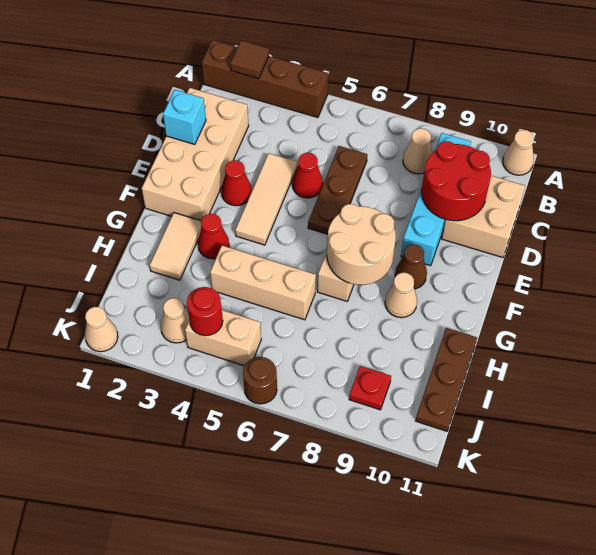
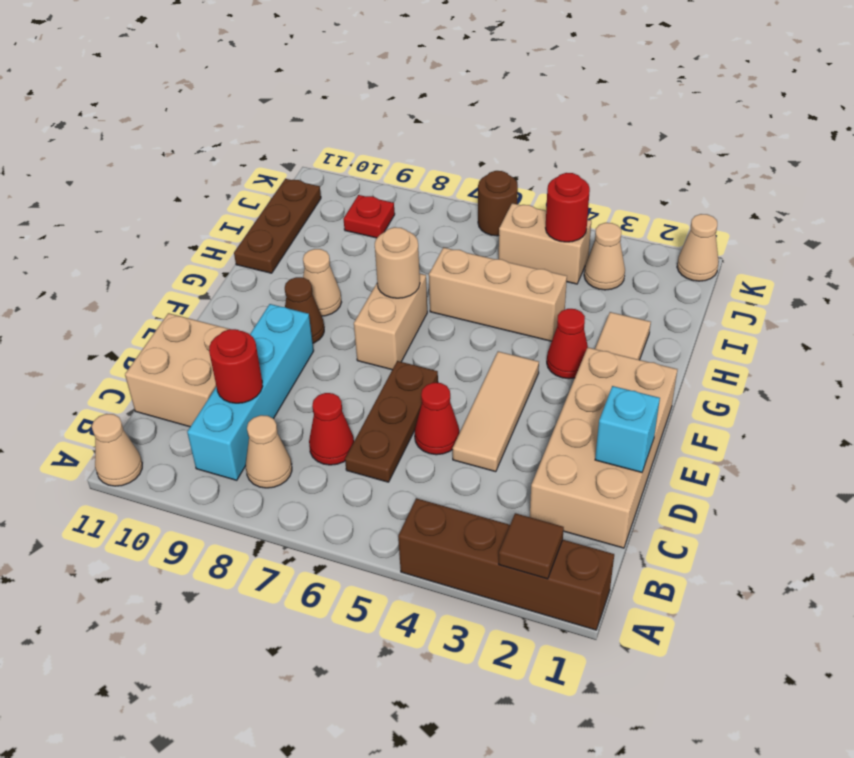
red 2x2 round brick [422,141,491,221] -> red 1x1 round brick [209,329,263,403]
red 1x1 cone [221,160,252,206] -> red 1x1 cone moved to [309,393,354,465]
tan 2x2 round brick [327,204,396,285] -> tan 1x1 round brick [375,227,420,298]

